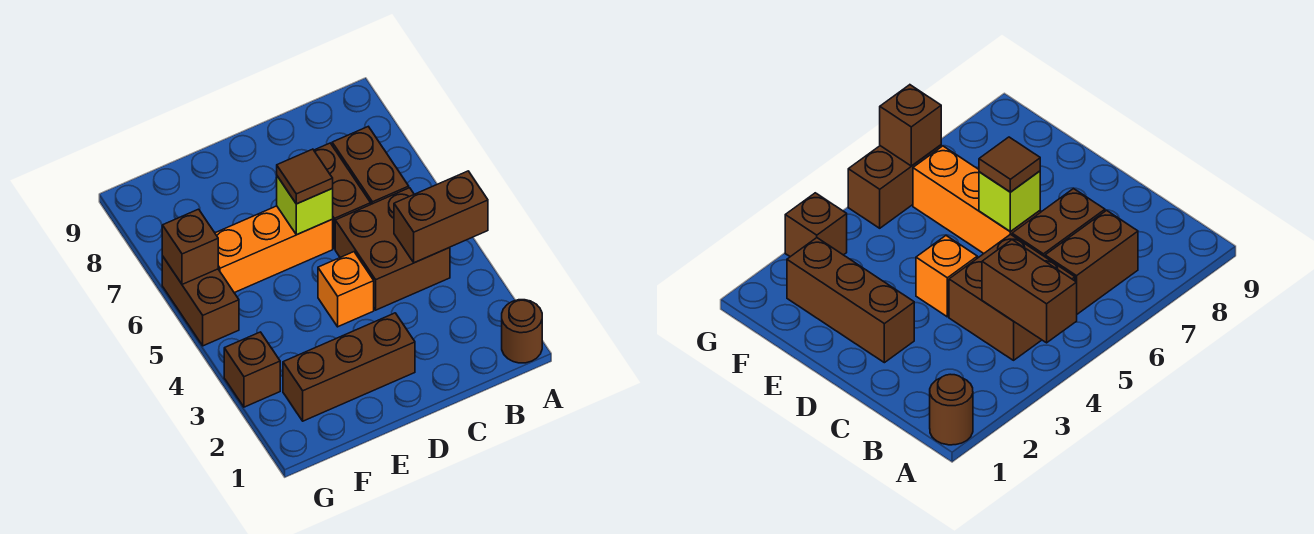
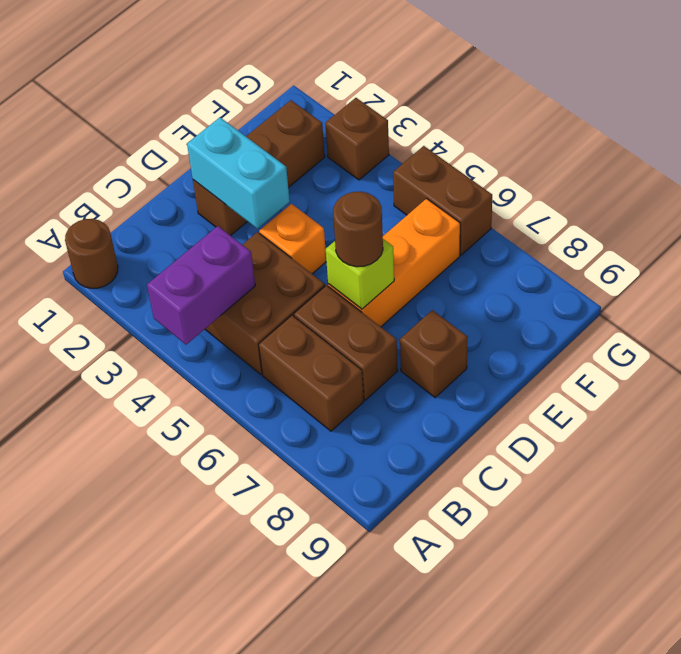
brown 1x2 brick [394,171,488,263] -> purple 1x2 brick [147,226,255,345]
none -> cyan 1x2 brick [187,118,290,229]
brown 1x1 tile [277,149,333,204] -> brown 1x1 round brick [333,192,383,267]
brown 1x1 brick [162,209,218,284] -> brown 1x1 brick moved to [400,310,468,398]

